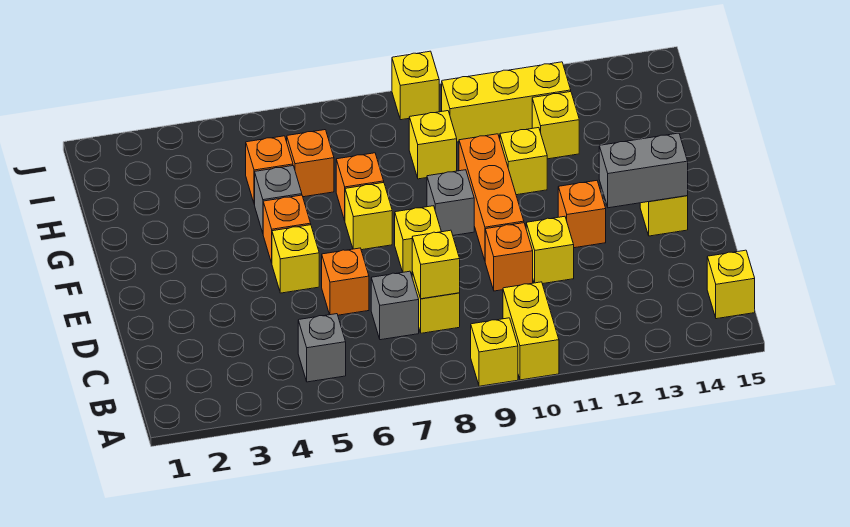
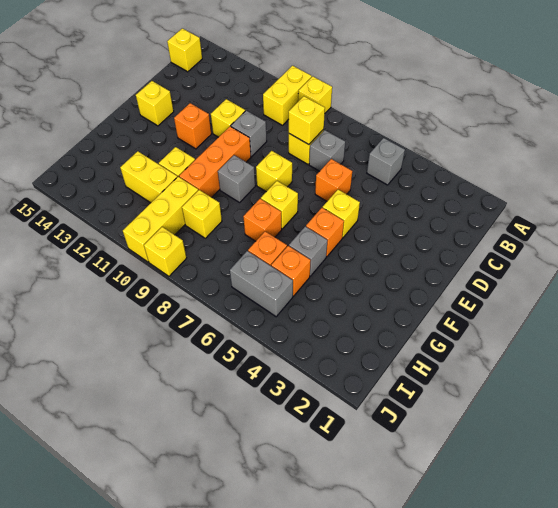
orange 1x1 brick [485,223,533,291] -> grey 1x1 brick [231,111,267,157]
grey 1x2 brick [599,133,688,208] -> grey 1x2 brick moved to [230,251,293,317]
yellow 1x1 brick [532,92,579,159] -> yellow 1x2 brick [120,151,177,203]
yellow 1x3 brick [442,62,571,142] -> yellow 1x3 brick turned to [123,177,198,262]

